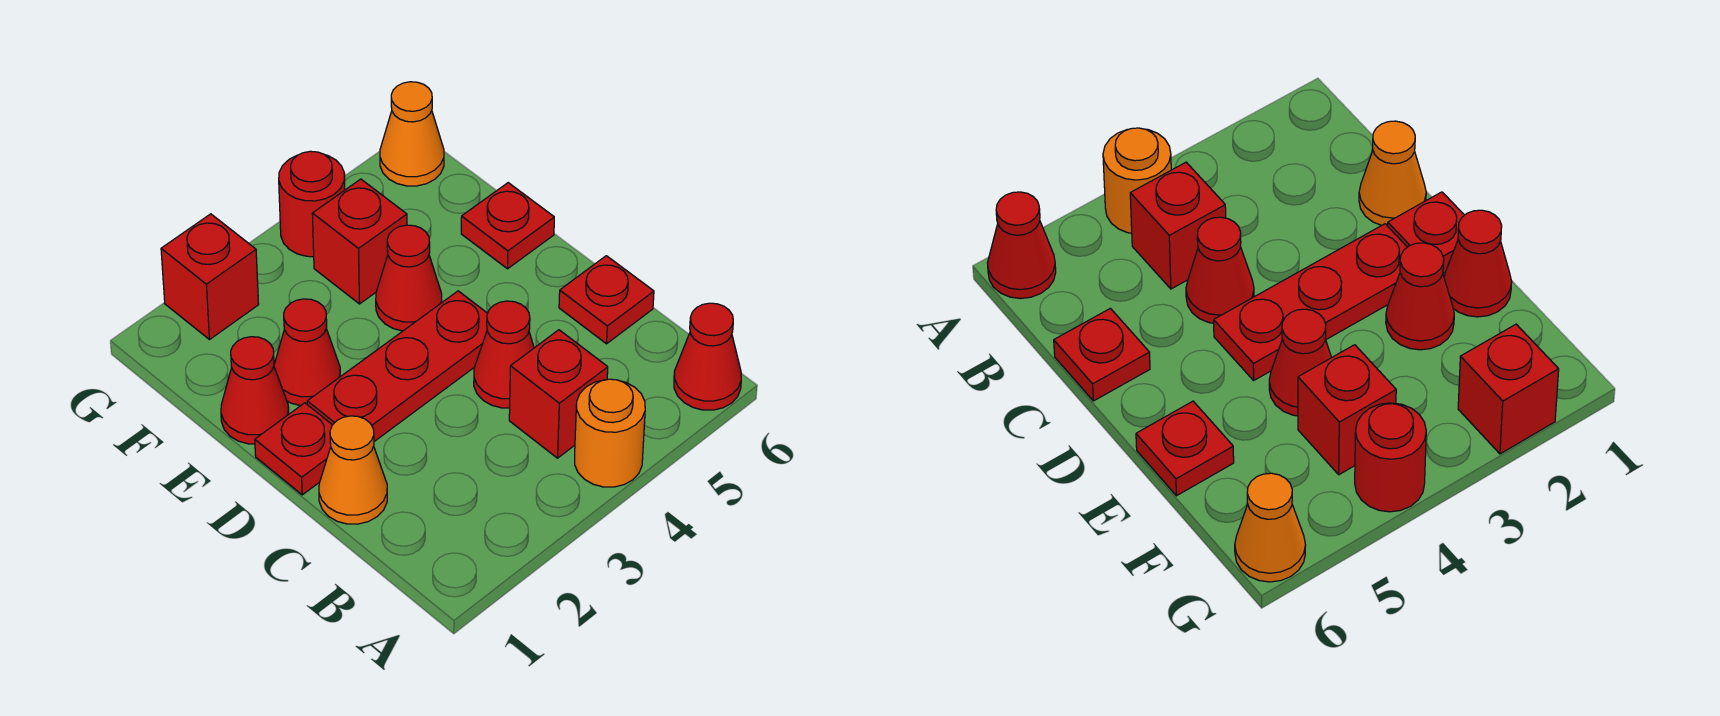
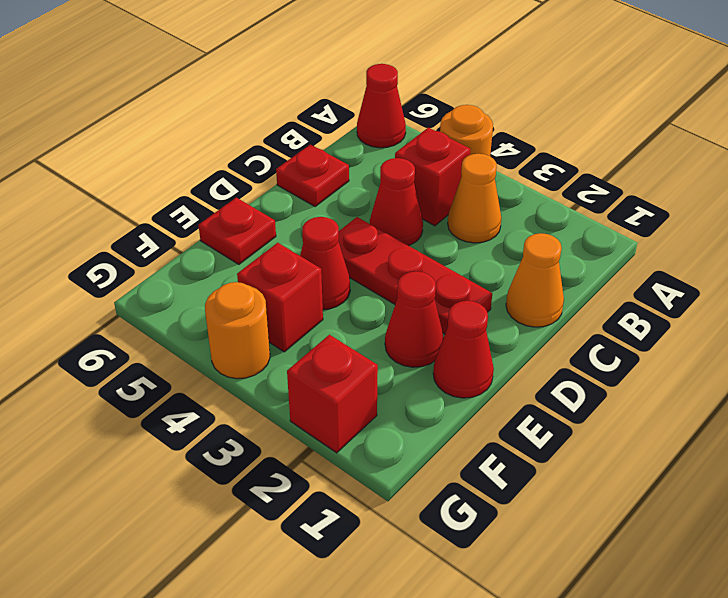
red 1x1 plate [255,403,332,495] -> none
red 1x1 round brick [279,151,345,257] -> orange 1x1 round brick [205,282,270,379]
orange 1x1 cone [380,82,444,186] -> orange 1x1 cone moved to [448,154,501,243]

